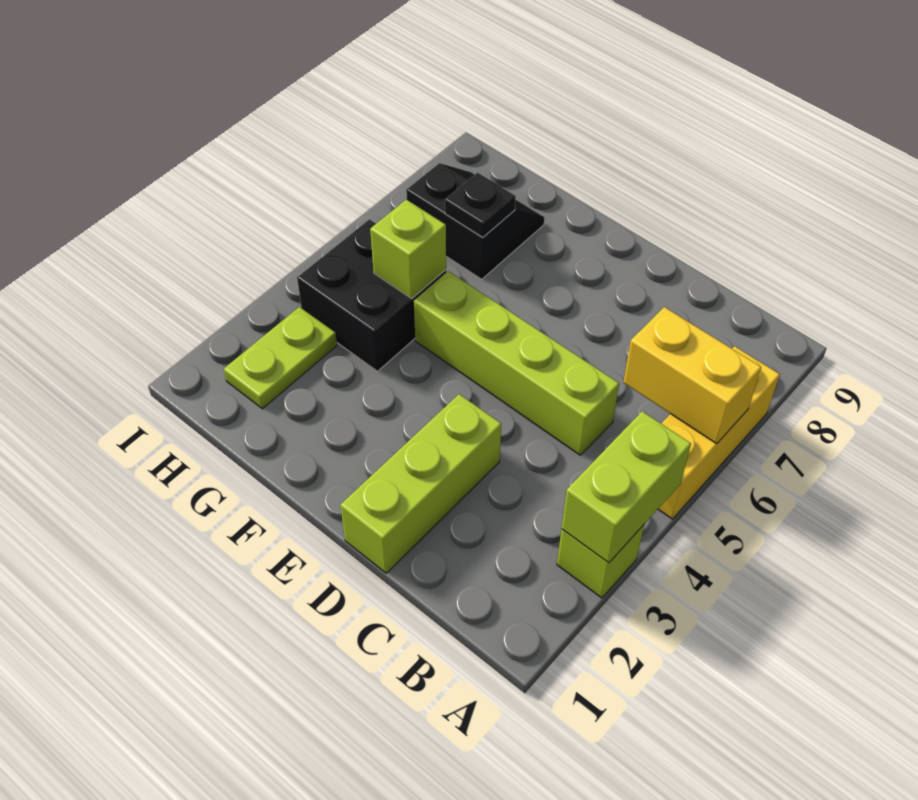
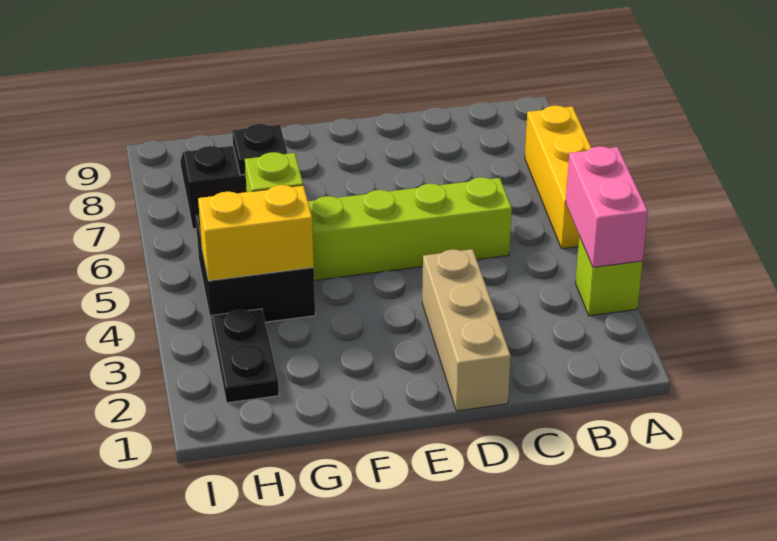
lime 1x2 brick [562,411,691,563] -> pink 1x2 brick [566,146,648,267]
yellow 1x2 brick [623,307,761,444] -> yellow 1x2 brick moved to [198,185,314,281]
lime 1x3 brick [340,394,501,573] -> tan 1x3 brick [422,249,511,411]
lime 1x2 plate [224,307,337,409] -> black 1x2 plate [211,309,279,403]

